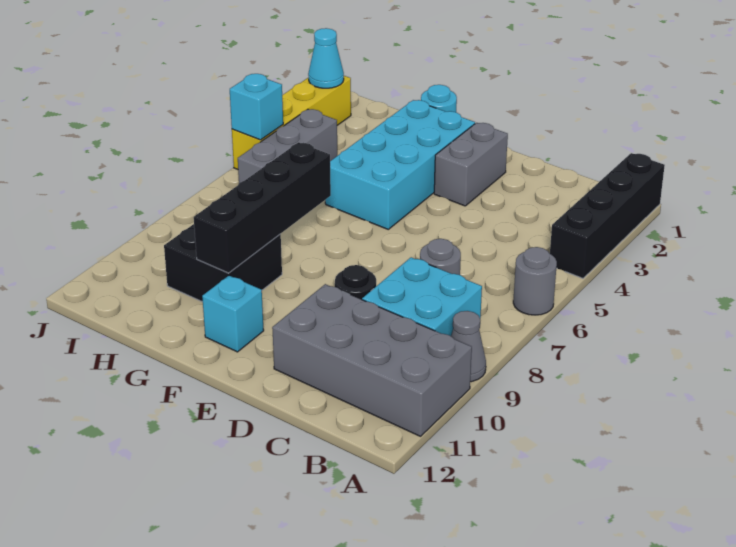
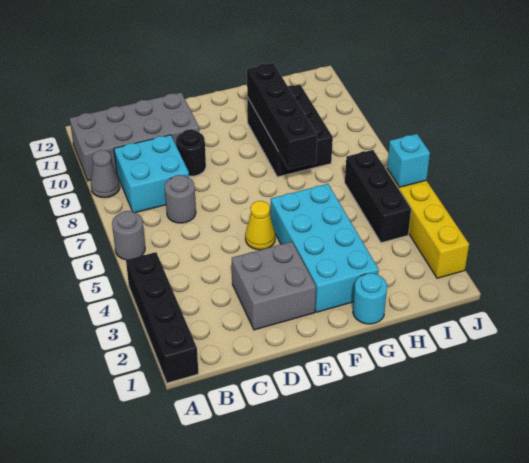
grey 1x2 brick [434,123,508,206] -> grey 2x2 brick [232,242,316,330]
none -> yellow 1x1 cone [245,201,275,250]
cyan 1x1 brick [202,276,264,352] -> none
black 2x2 brick [164,224,282,302] -> black 2x3 brick [247,85,333,177]
grey 1x3 brick [238,109,337,183] -> black 1x3 brick [345,150,411,243]
cyan 1x1 cone [308,28,344,88] -> none

